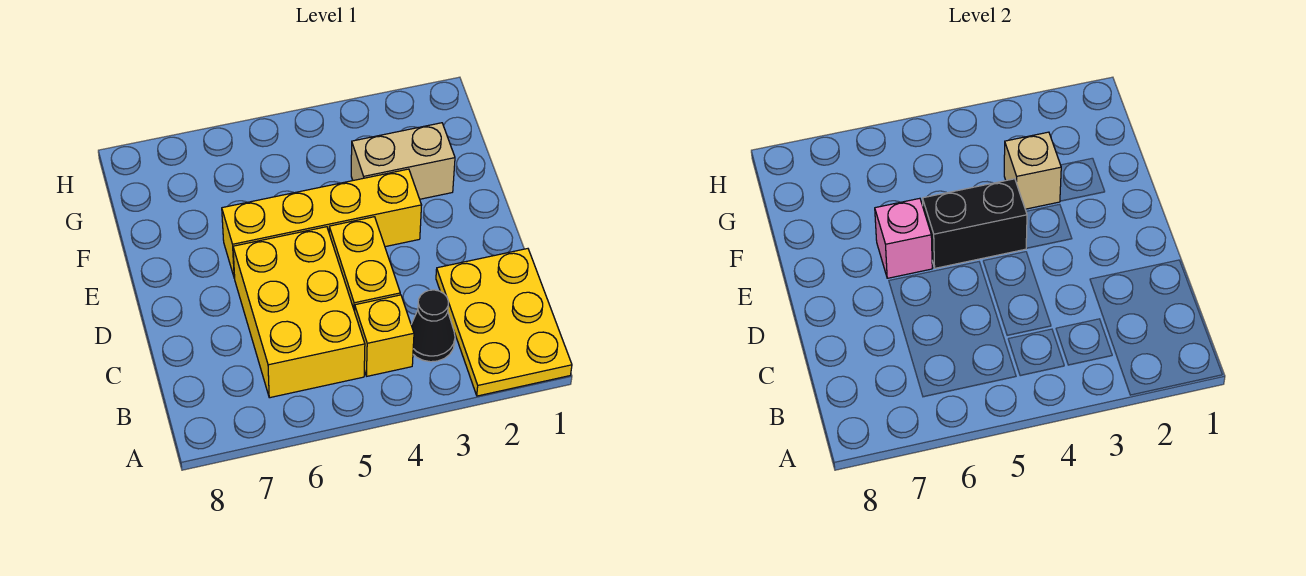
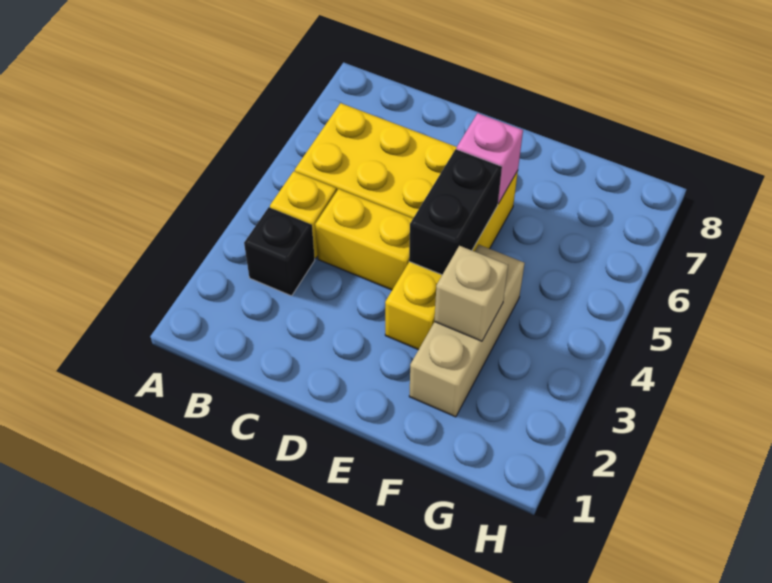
yellow 2x3 plate [436,249,572,396] -> none
black 1x1 cone [411,290,455,362] -> black 1x1 brick [244,207,315,296]
tan 1x2 brick [351,123,455,199] -> tan 1x3 brick [409,245,524,417]

